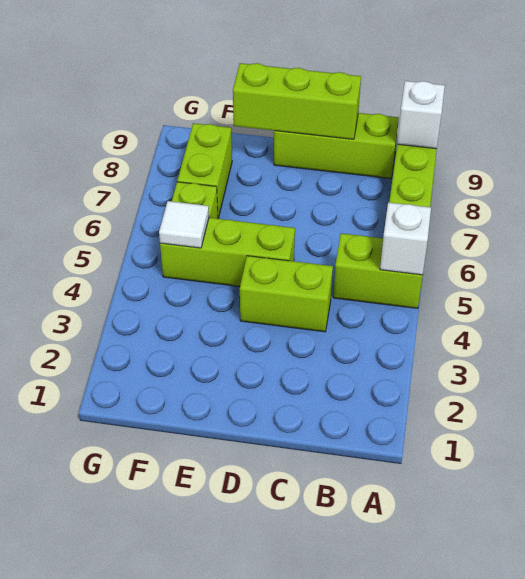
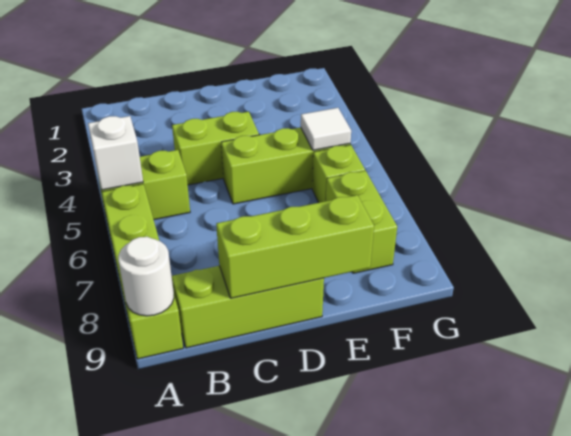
white 1x1 brick [397,81,445,149] -> white 1x1 round brick [118,237,174,316]

